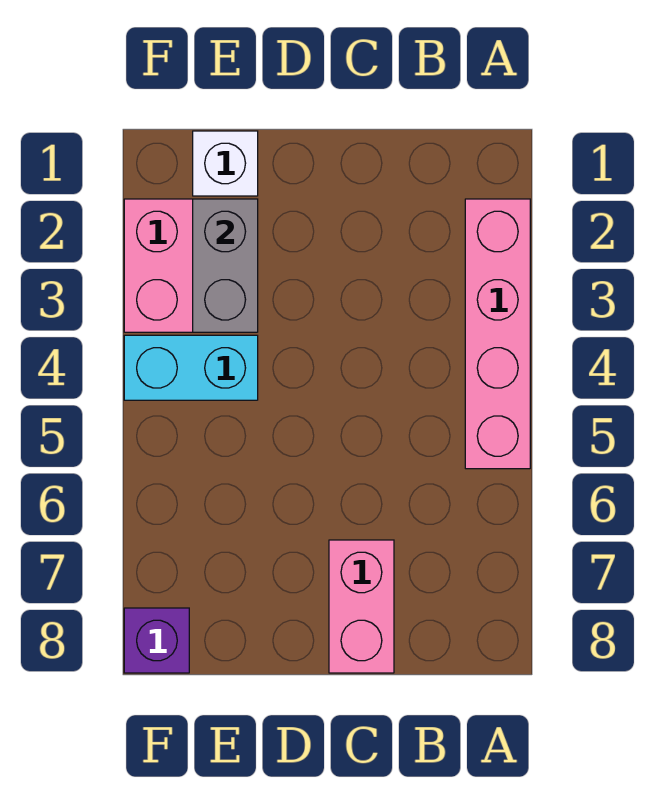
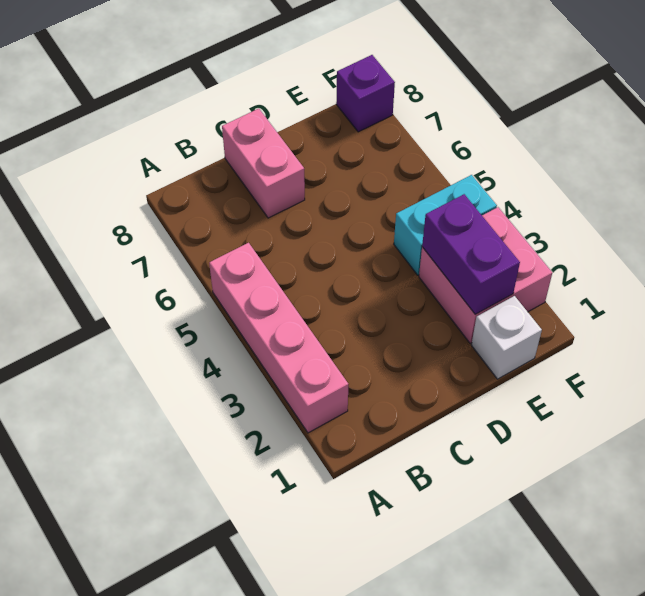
grey 1x2 brick [193,199,258,332] -> purple 1x2 brick [422,194,520,314]

